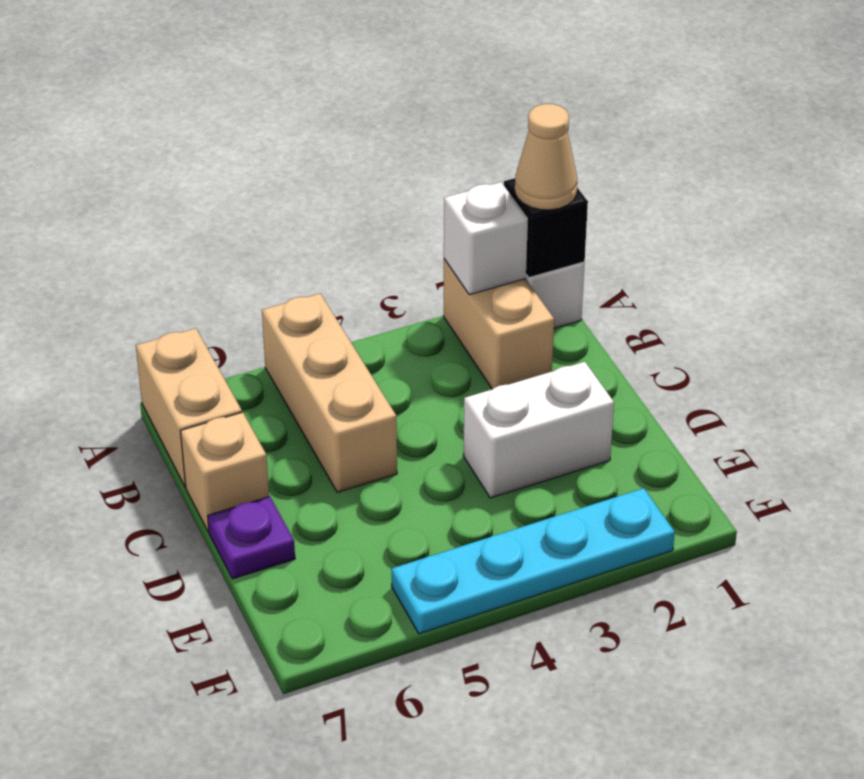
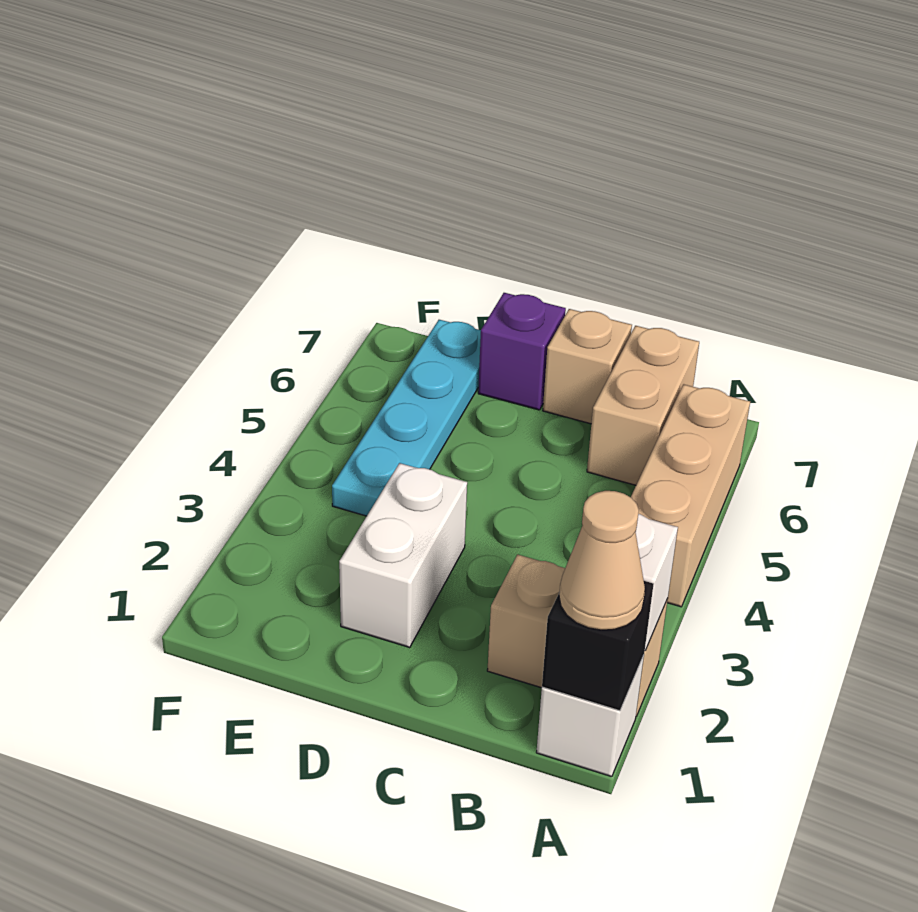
tan 1x3 brick [262,293,397,492] -> tan 1x3 brick turned to [631,384,750,607]
tan 1x2 brick [136,328,242,487] -> tan 1x2 brick turned to [587,326,699,485]
purple 1x1 plate [208,497,295,579] -> purple 1x1 brick [478,293,566,410]
cyan 1x4 plate [392,488,675,634] -> cyan 1x4 plate moved to [332,320,481,516]

